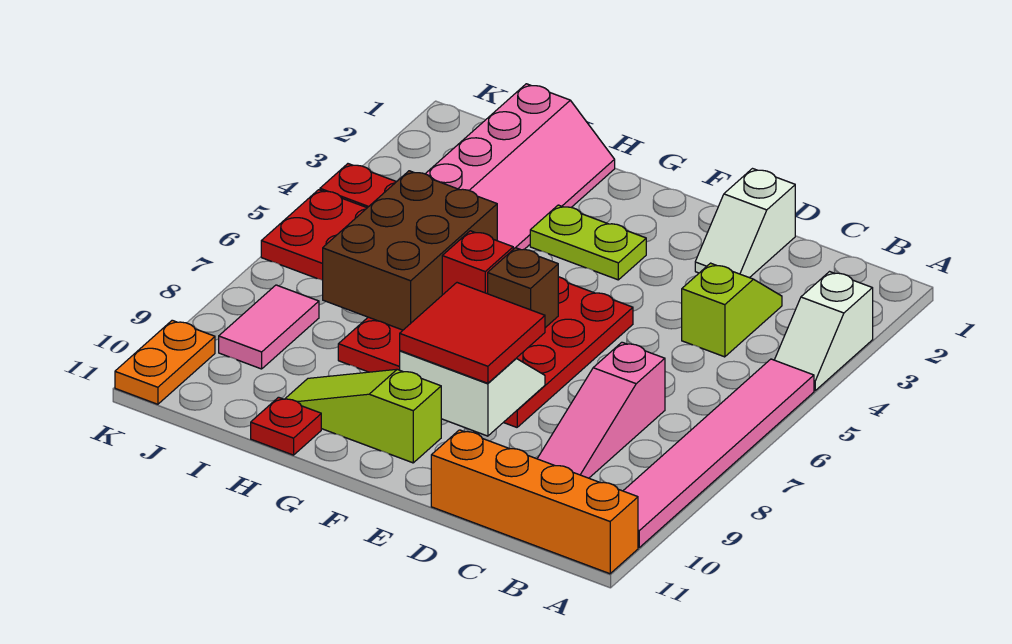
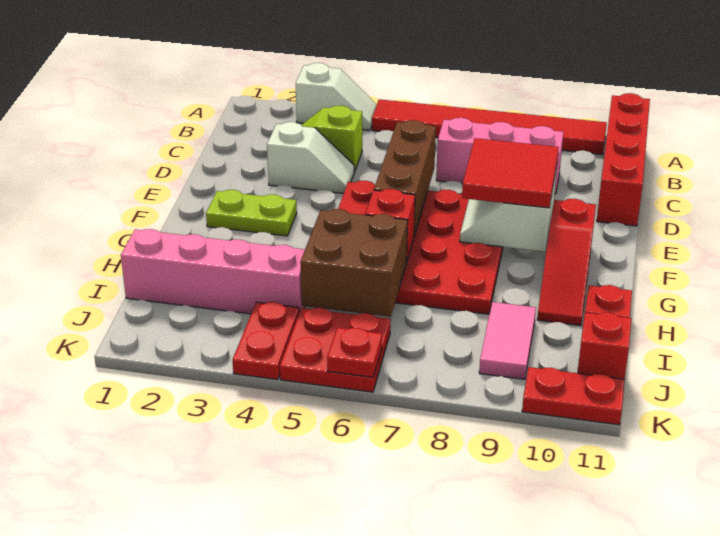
pink 1x6 tile [623,359,814,547] -> red 1x6 tile [372,99,607,155]
orange 1x4 brick [431,430,638,574] -> red 1x4 brick [597,93,650,226]
pink 1x3 slope [537,342,665,478] -> pink 1x3 brick [436,118,563,194]
white 1x2 slope [695,169,795,278] -> white 1x2 slope moved to [267,122,355,193]
lime 1x2 plate [530,205,646,280] -> lime 1x2 plate turned to [206,190,297,236]
brown 1x1 brick [488,248,558,328] -> brown 1x3 brick [374,120,436,236]
lime 1x3 slope [285,369,441,463] -> red 1x3 slope [537,199,596,326]
brown 2x3 brick [323,171,497,330] -> brown 2x2 brick [300,209,408,317]
pink 1x2 tile [219,285,319,369] -> pink 1x2 tile turned to [479,302,536,379]
none -> red 1x1 brick [578,312,631,379]
none -> red 1x1 plate [327,328,382,377]
orange 1x2 plate [115,320,215,404] -> red 1x2 plate [522,367,625,425]

